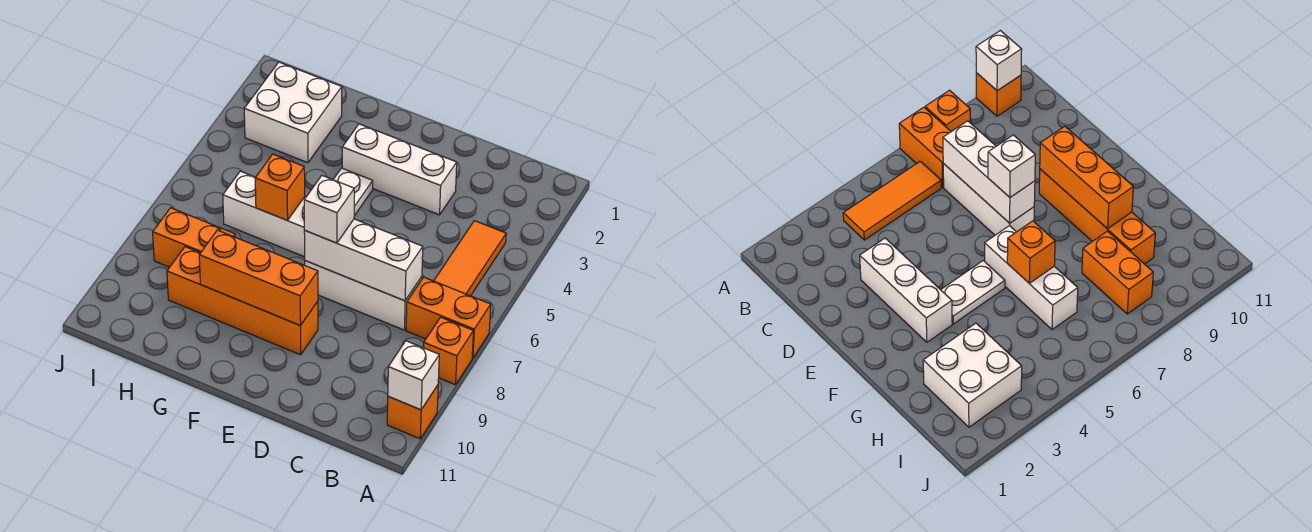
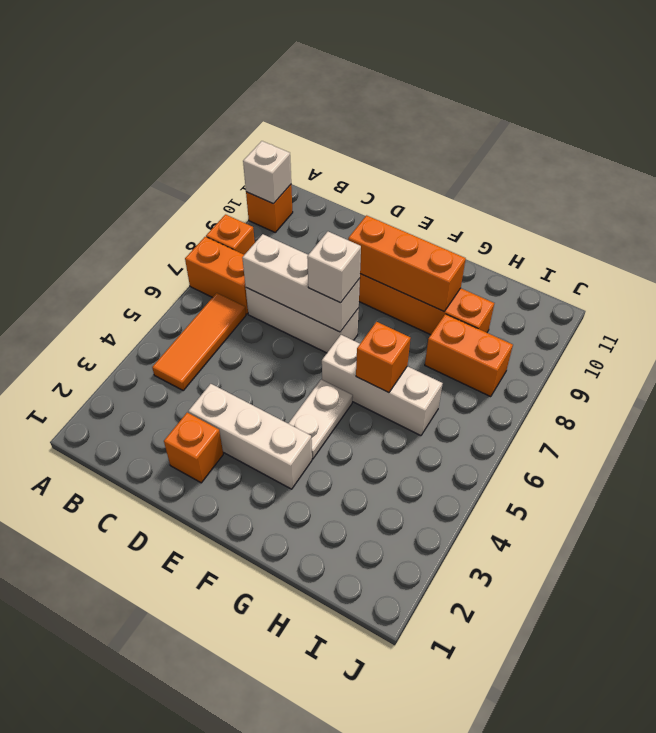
none -> orange 1x1 brick [164,413,223,483]
white 2x2 brick [244,62,342,163] -> none

